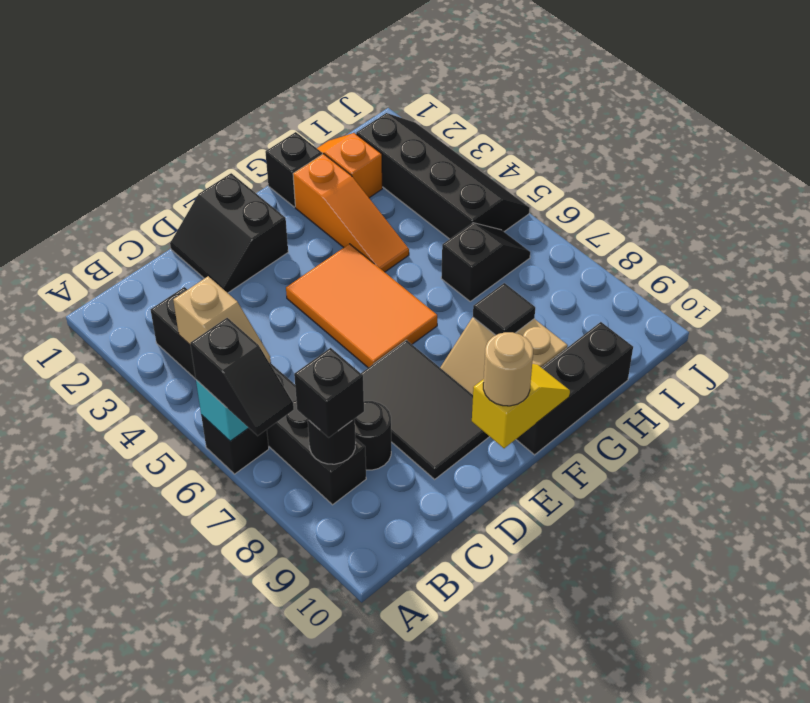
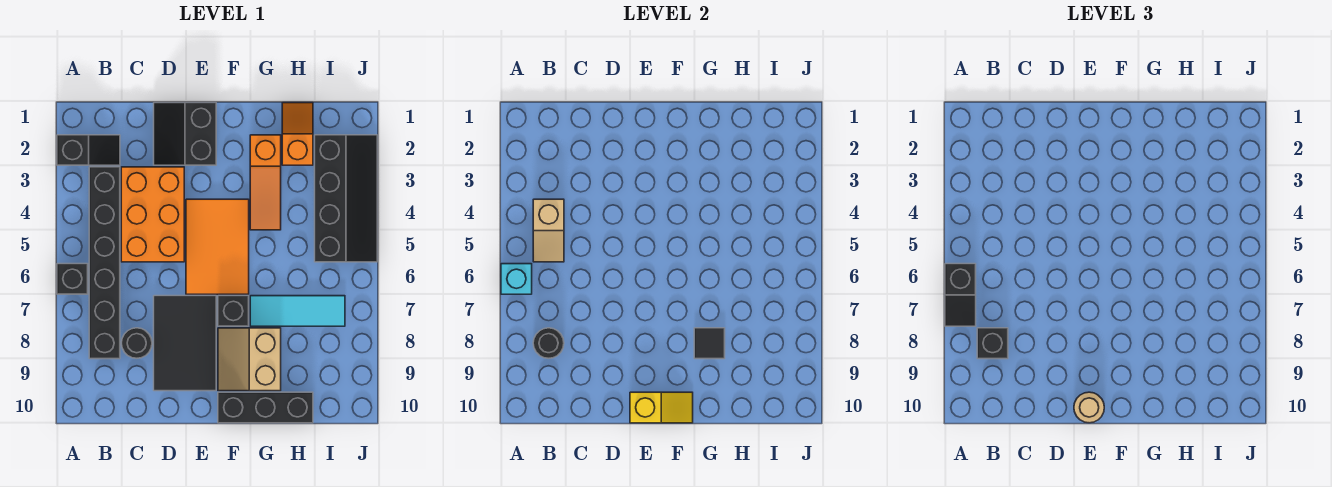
none -> orange 2x3 brick [121,167,184,262]
black 1x1 brick [265,132,322,207] -> black 1x1 brick moved to [218,296,249,326]
none -> cyan 1x3 tile [250,296,345,326]
black 1x2 slope [441,223,530,301] -> black 1x2 slope moved to [57,135,120,165]

